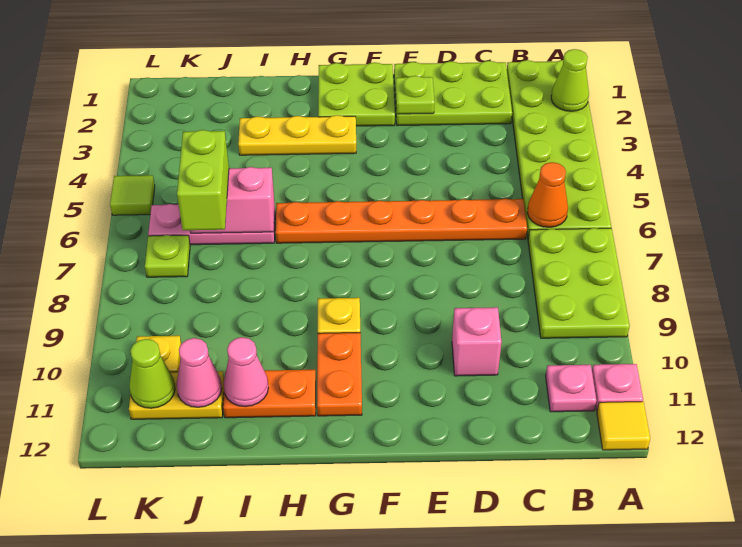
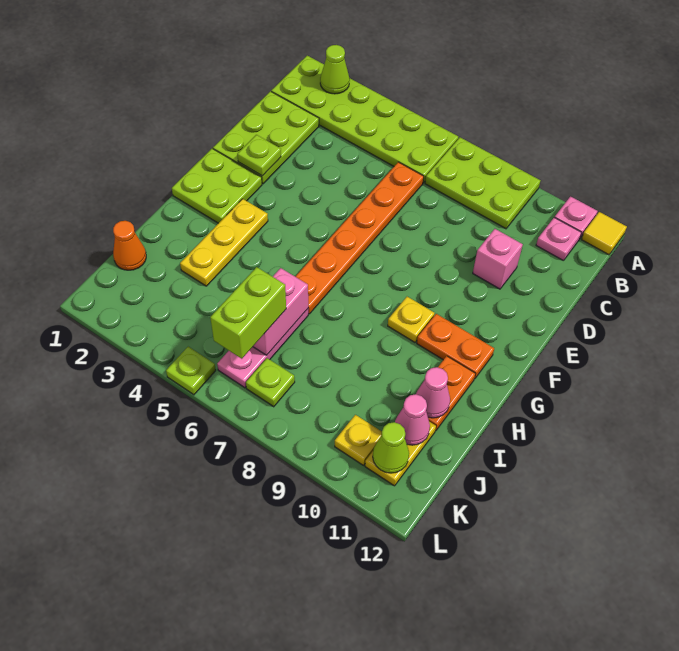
orange 1x1 cone [527,162,568,227] -> orange 1x1 cone moved to [113,221,146,270]
lime 1x2 brick [177,130,229,230] -> lime 1x2 brick turned to [210,267,286,359]
lime 1x1 tile [110,175,155,215] -> lime 1x1 plate [166,347,216,395]

